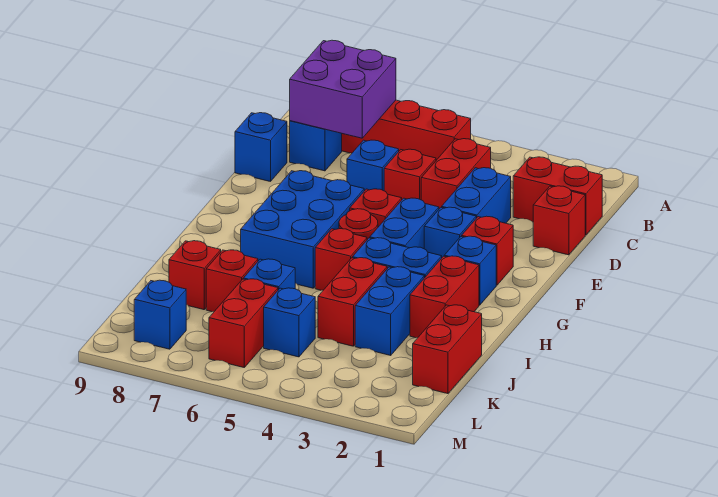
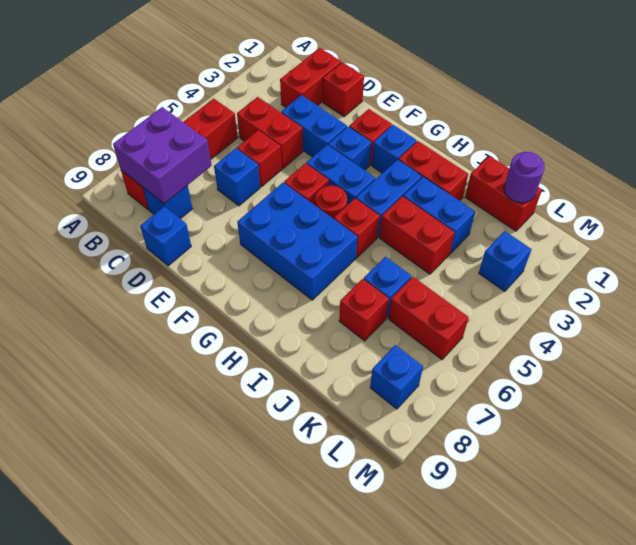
red 1x1 brick [169,241,221,310] -> none
none -> purple 1x1 round brick [504,152,545,203]
blue 1x1 brick [264,288,315,357] -> blue 1x1 brick moved to [479,231,531,291]

